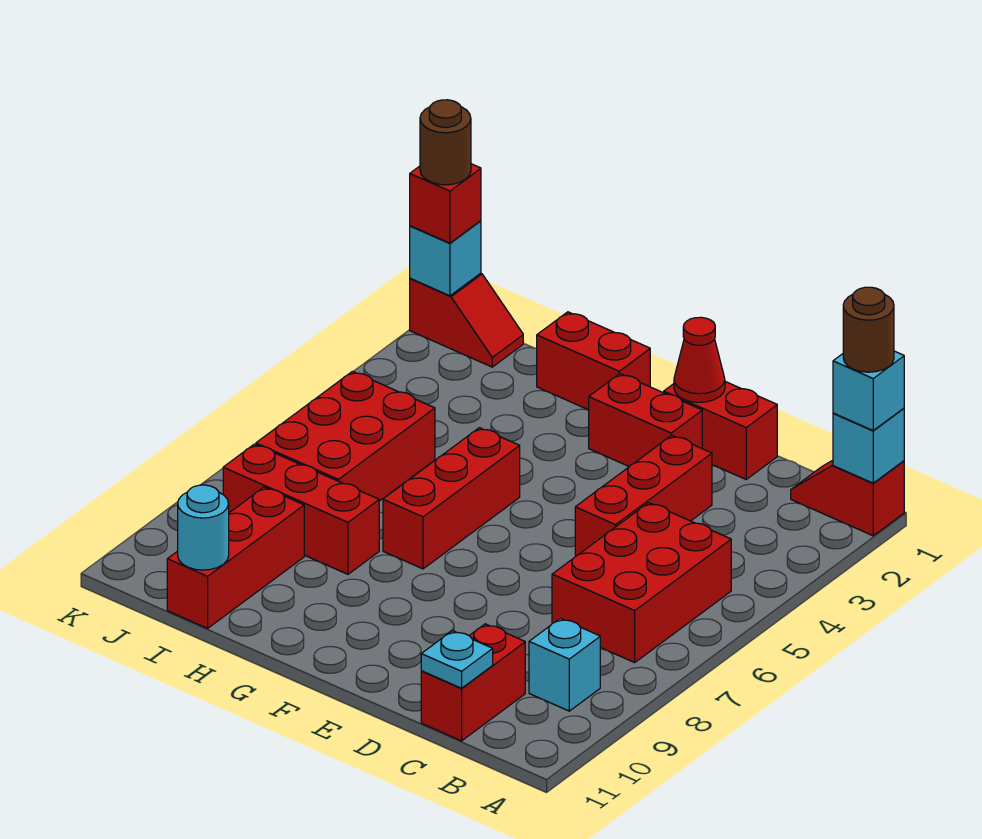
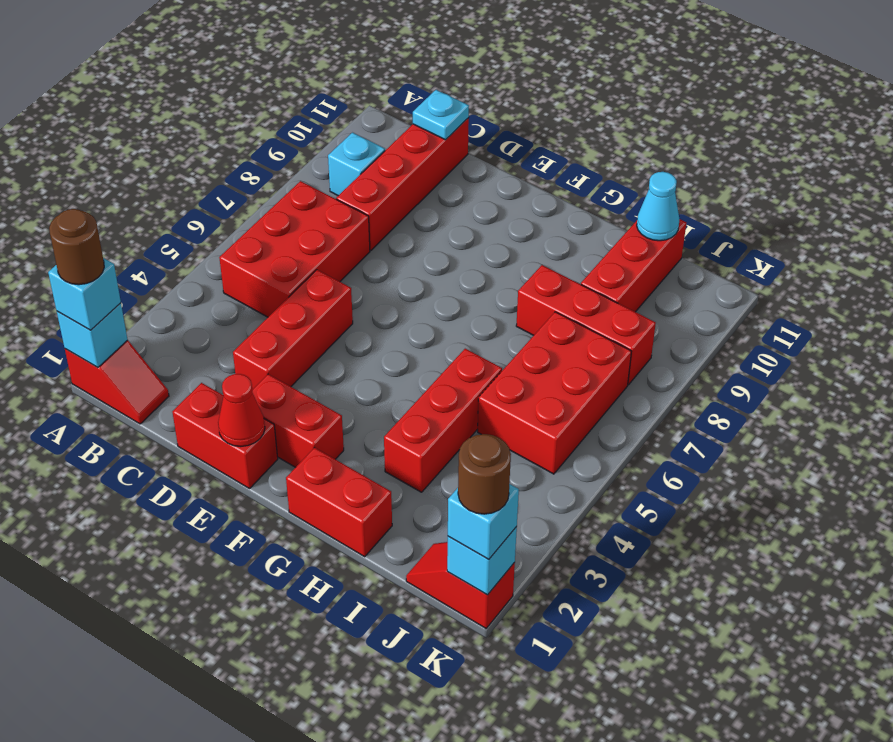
red 1x2 brick [421,624,525,741] -> red 1x4 brick [336,118,469,251]
red 1x3 brick [383,428,520,569] -> red 1x3 brick moved to [384,349,502,492]
cyan 1x1 round brick [178,485,229,570] -> cyan 1x1 cone [637,172,679,241]
red 1x1 brick [410,164,481,243] -> cyan 1x1 brick [448,484,519,560]

